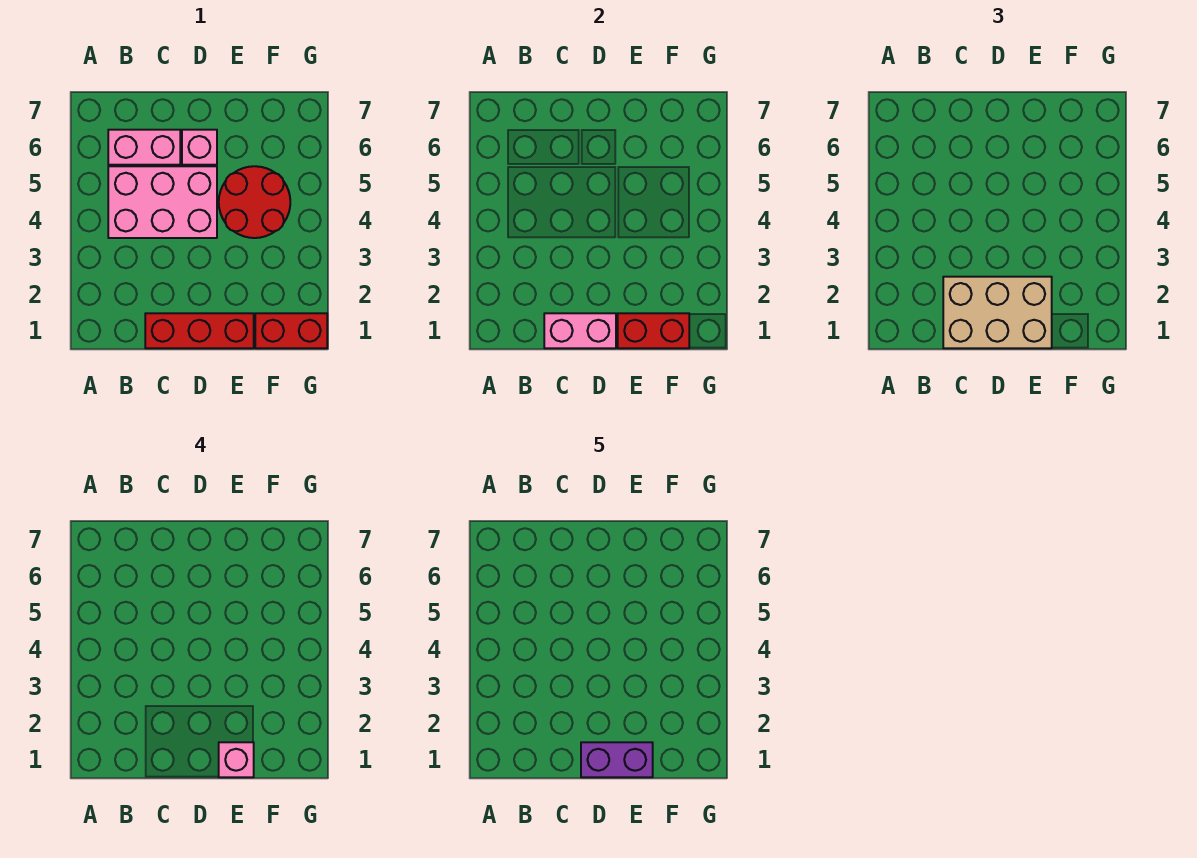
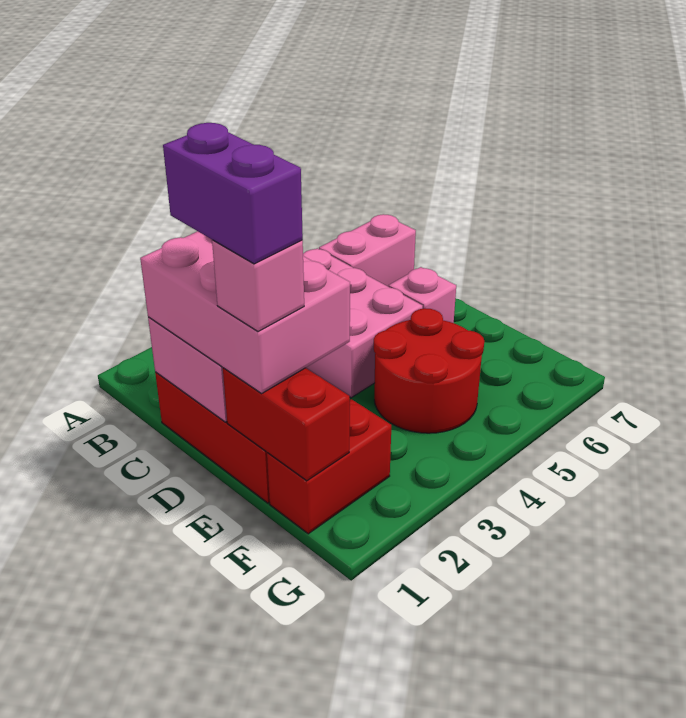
pink 1x2 brick [108,130,180,165] -> pink 1x2 brick turned to [319,214,416,287]
tan 2x3 brick [943,277,1052,348] -> pink 2x3 brick [140,231,350,393]
red 1x2 brick [255,313,327,348] -> red 1x2 brick turned to [267,399,391,534]

